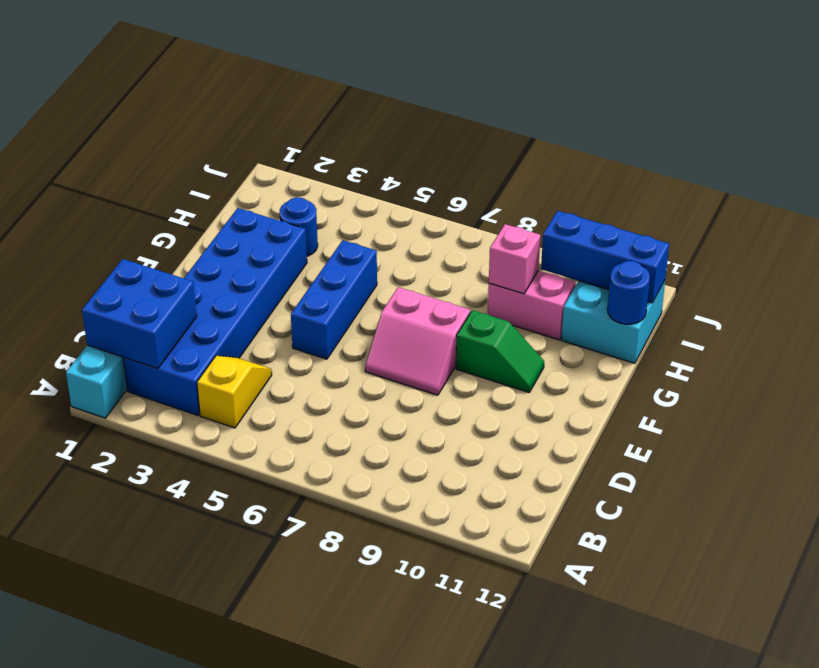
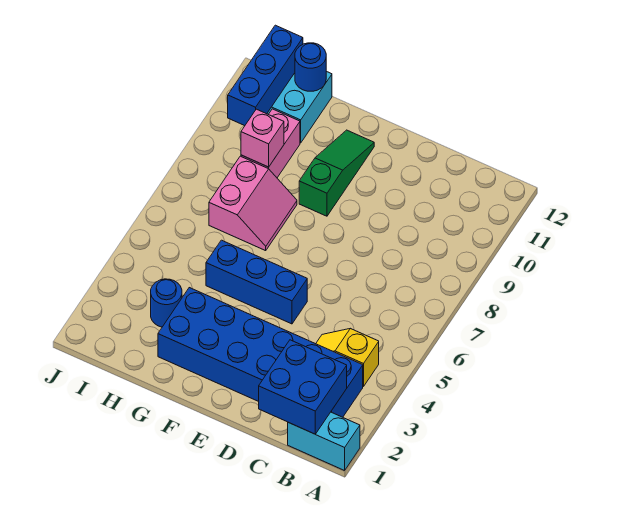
pink 2x2 slope [365,287,470,395] -> pink 2x2 slope moved to [209,156,297,251]
green 1x2 slope [456,310,544,392] -> green 1x3 slope [299,130,374,216]

